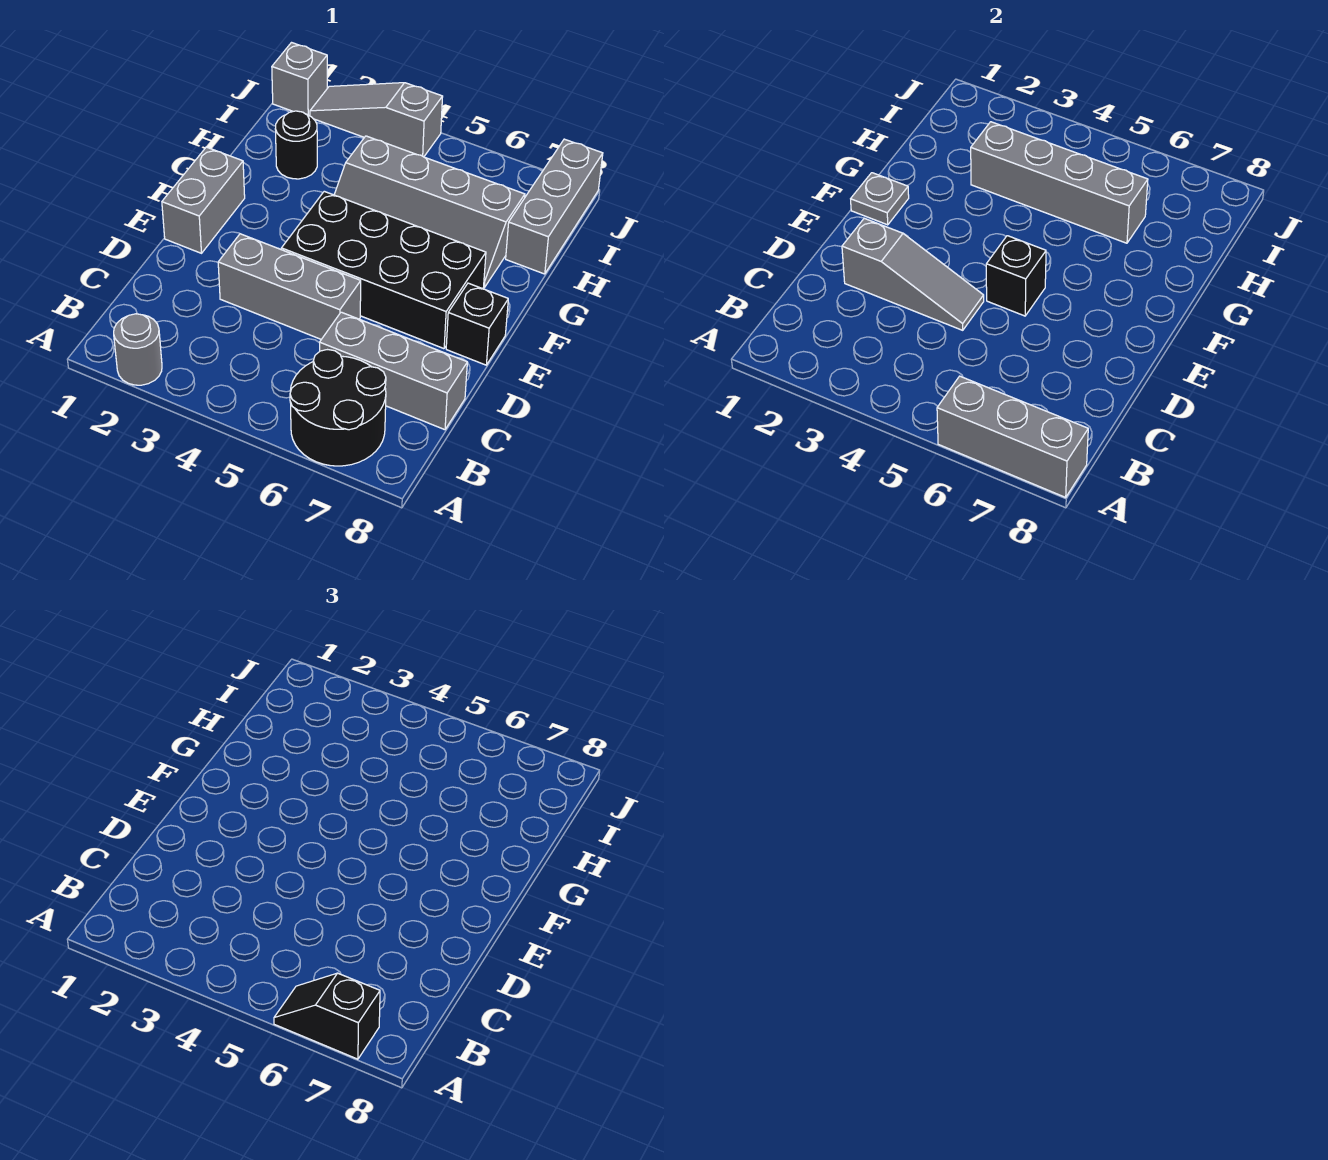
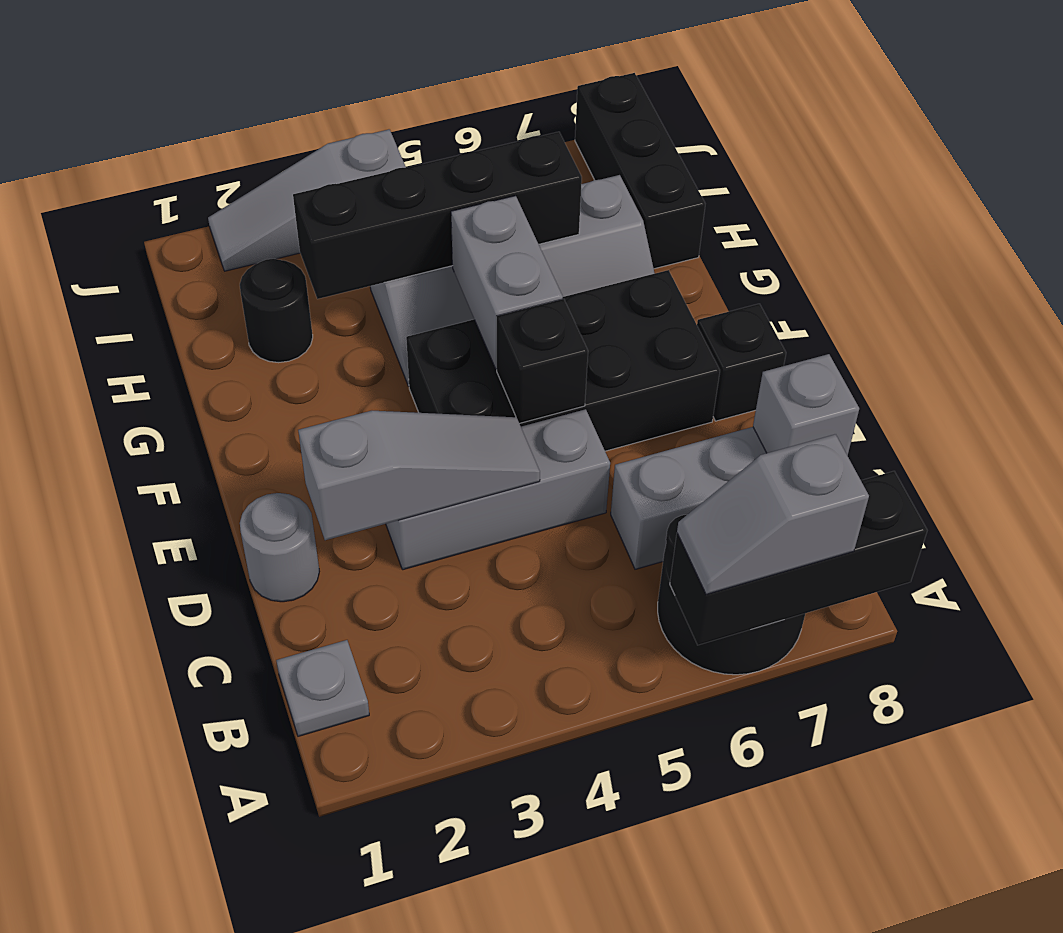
grey 1x1 round brick [114,314,162,385] -> grey 1x1 round brick moved to [240,493,319,602]
grey 1x3 brick [937,376,1088,497] -> black 1x3 brick [670,471,927,645]
black 1x2 slope [274,973,380,1059] -> grey 1x2 slope [677,434,869,594]
grey 1x2 brick [162,147,245,253] -> grey 1x2 brick moved to [451,196,563,369]
grey 1x1 plate [851,173,909,225] -> grey 1x1 plate moved to [276,640,369,736]
grey 1x4 brick [971,122,1148,243] -> black 1x4 brick [293,132,582,299]
grey 1x3 brick [506,139,603,274] -> black 1x3 brick [575,73,705,269]
grey 1x1 brick [272,43,327,115] -> grey 1x1 brick moved to [753,354,859,456]

